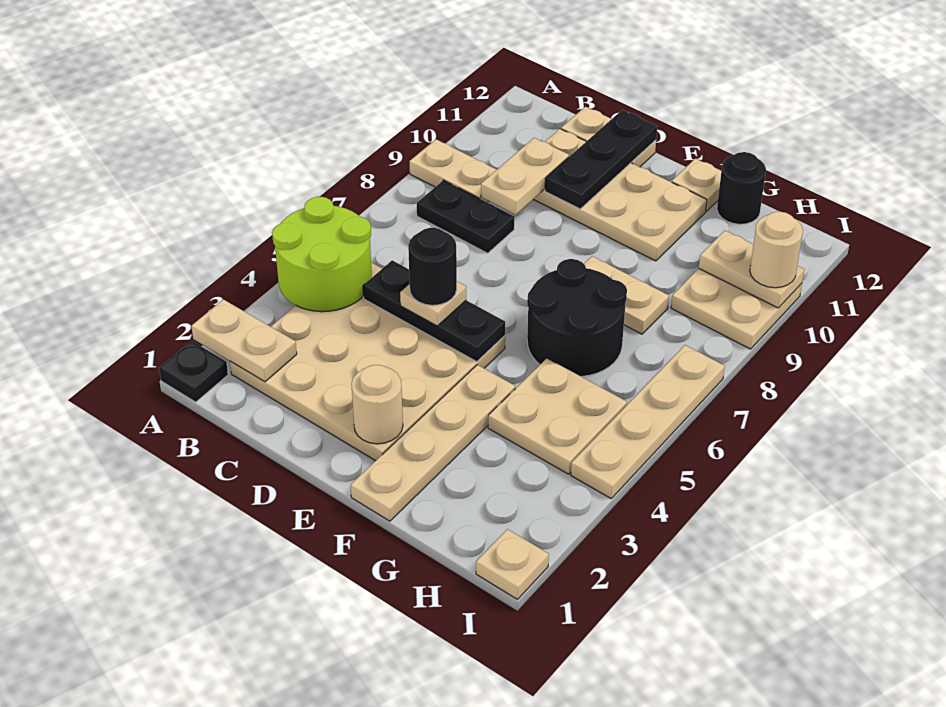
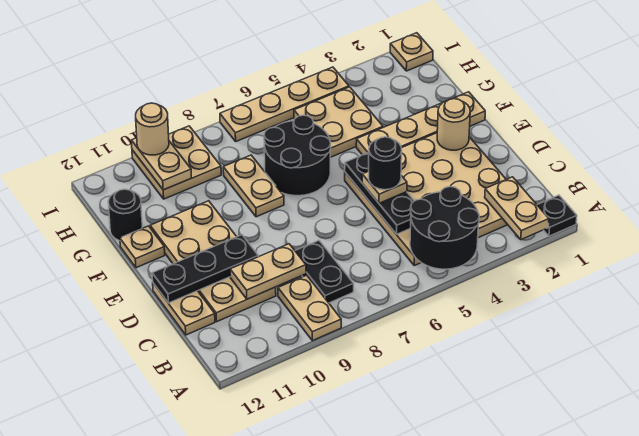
lime 2x2 round brick [272,197,372,312] -> black 2x2 round brick [410,187,479,269]

